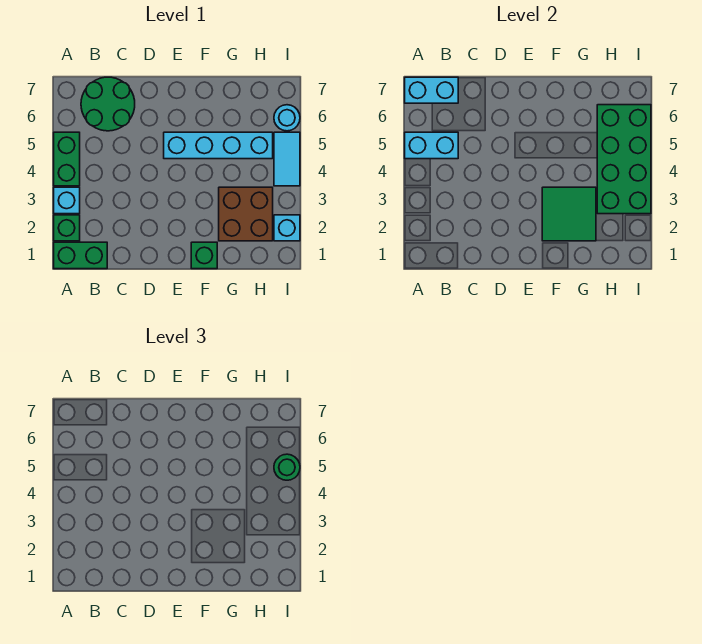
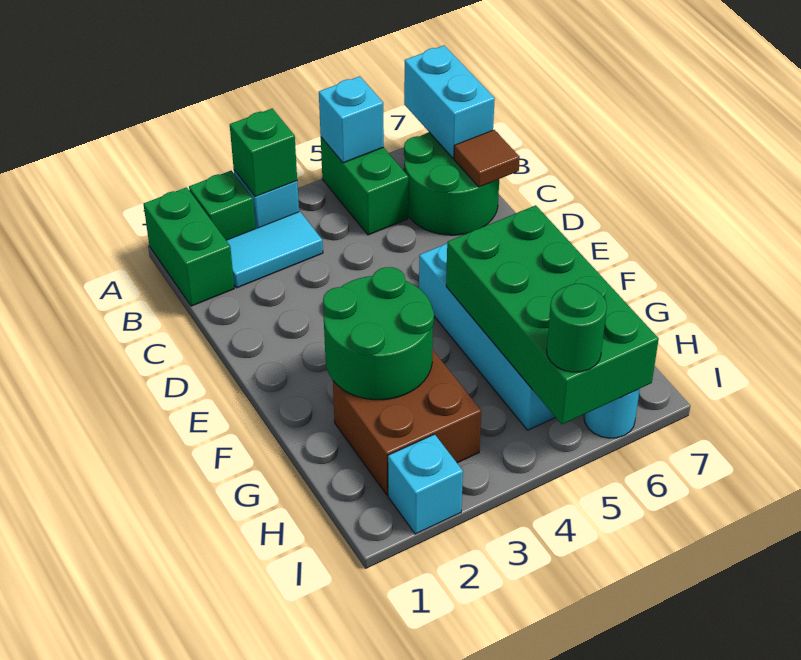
green 1x2 brick [54,132,80,186] -> green 1x2 brick turned to [321,137,408,235]
cyan 1x2 brick [405,132,458,159] -> cyan 1x1 brick [319,76,384,163]
none -> brown 1x1 tile [454,130,520,187]
green 1x1 brick [191,242,217,269] -> green 1x1 brick moved to [230,109,297,197]
green 2x2 tile [542,187,596,241] -> green 2x2 round brick [323,267,434,400]
green 2x4 brick [597,105,651,214] -> green 2x4 brick turned to [446,205,659,424]
cyan 1x2 tile [274,132,300,186] -> cyan 1x2 tile moved to [226,212,323,288]

